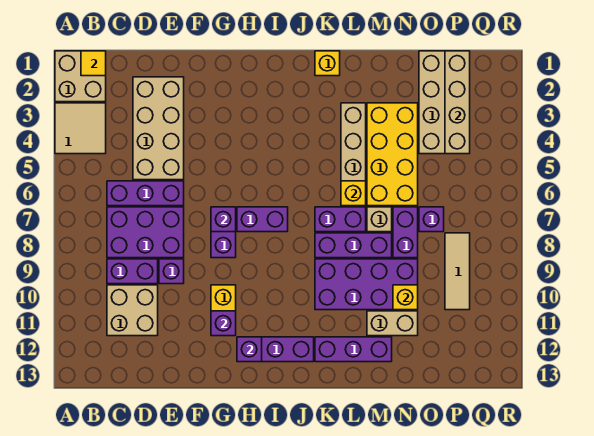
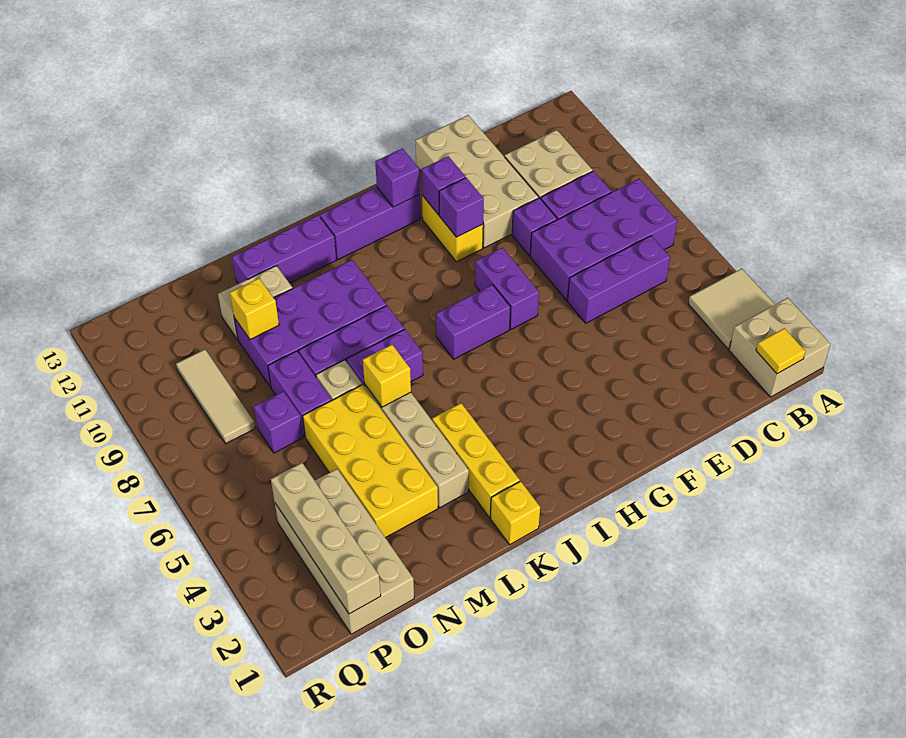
purple 2x3 brick [107,207,184,258] -> purple 2x4 brick [530,179,677,300]
tan 2x4 brick [133,77,184,180] -> tan 2x4 brick moved to [415,115,539,248]
purple 1x1 brick [211,207,236,232] -> purple 1x1 brick moved to [439,178,484,237]
none -> yellow 1x3 brick [432,403,520,517]

